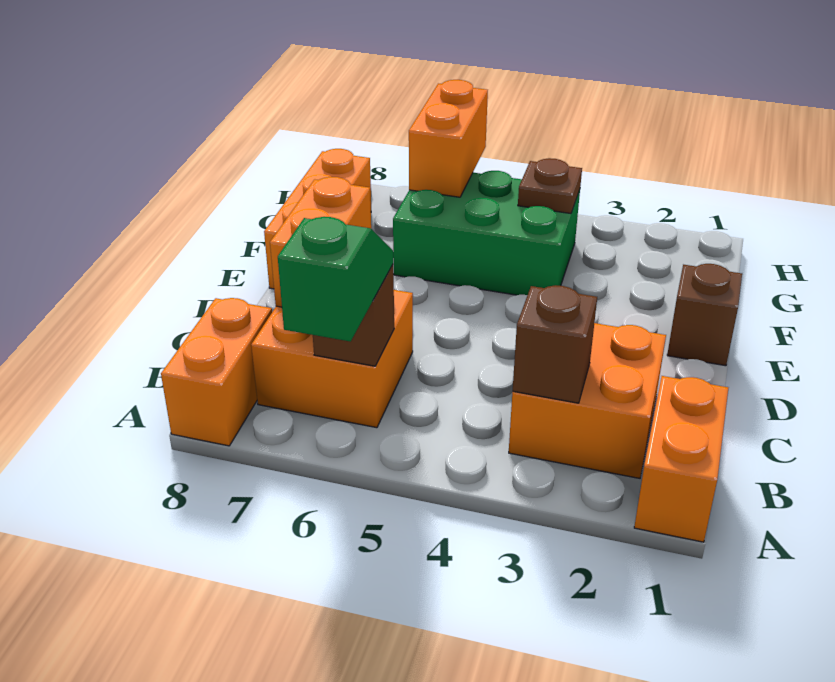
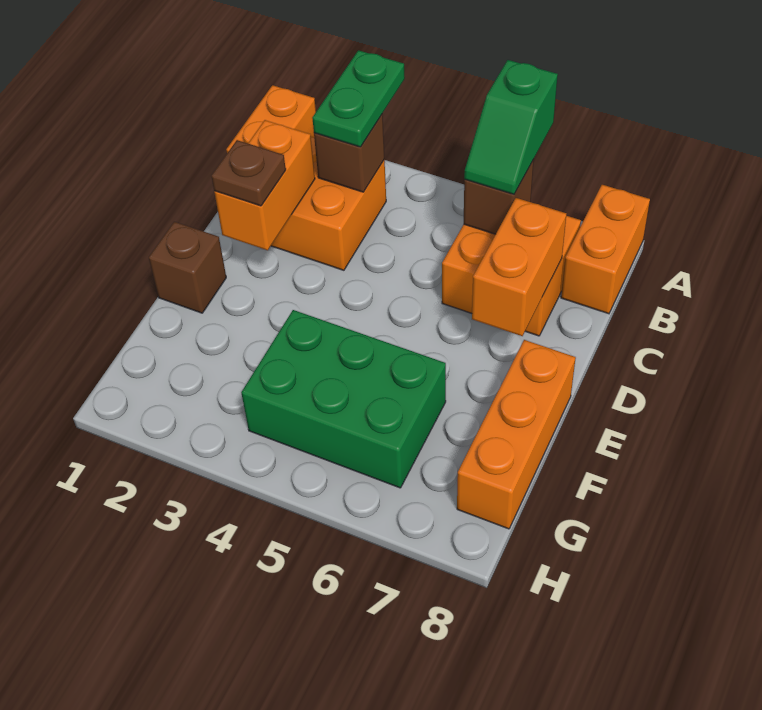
none -> green 1x2 plate [312,50,405,147]
brown 1x1 plate [518,158,582,214] -> brown 1x1 plate moved to [212,140,286,206]
orange 1x2 brick [409,80,488,197] -> orange 1x2 brick moved to [214,120,315,250]

